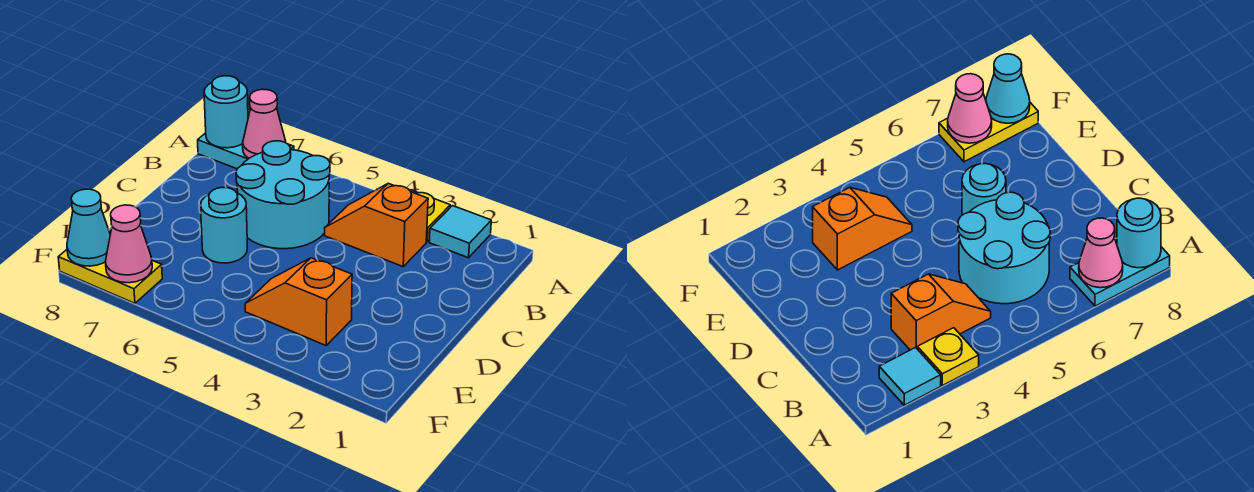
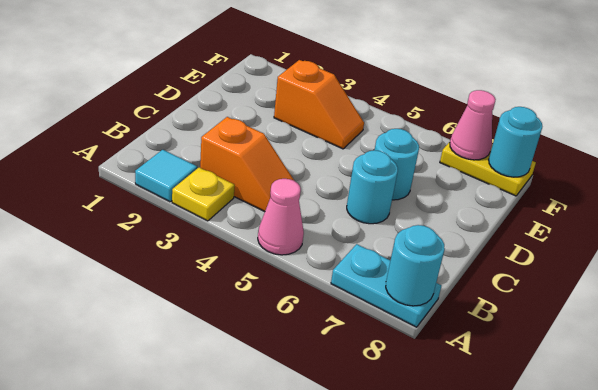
pink 1x1 cone [243,89,286,158] -> pink 1x1 cone moved to [258,179,304,255]
cyan 2x2 round brick [236,141,330,249] -> cyan 1x1 round brick [347,150,398,224]
cyan 1x1 cone [67,189,110,266] -> cyan 1x1 round brick [489,107,542,177]

